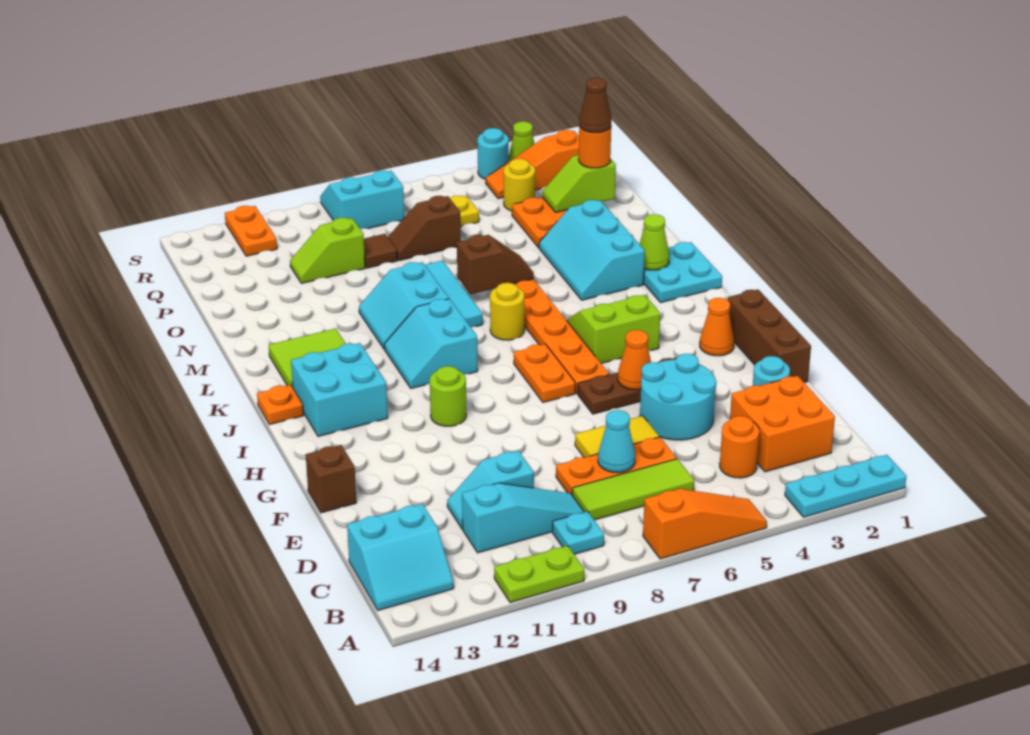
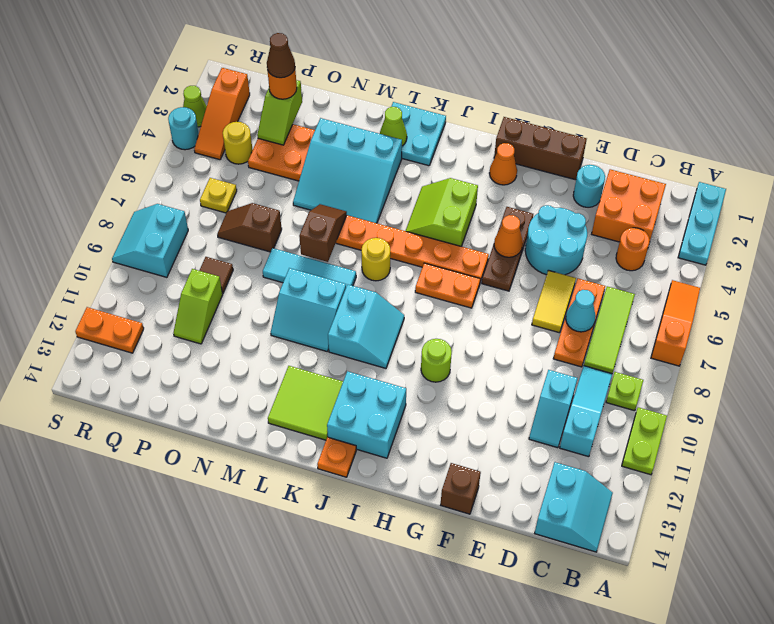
cyan 1x1 plate [553,511,604,554] -> lime 1x1 plate [606,372,643,411]
cyan 2x2 slope [384,299,478,388] -> cyan 2x2 slope turned to [328,285,404,368]
cyan 2x3 slope [539,200,645,300] -> cyan 3x3 slope [293,118,402,223]
brown 1x2 slope [388,196,461,261] -> brown 1x2 slope turned to [217,203,282,252]

